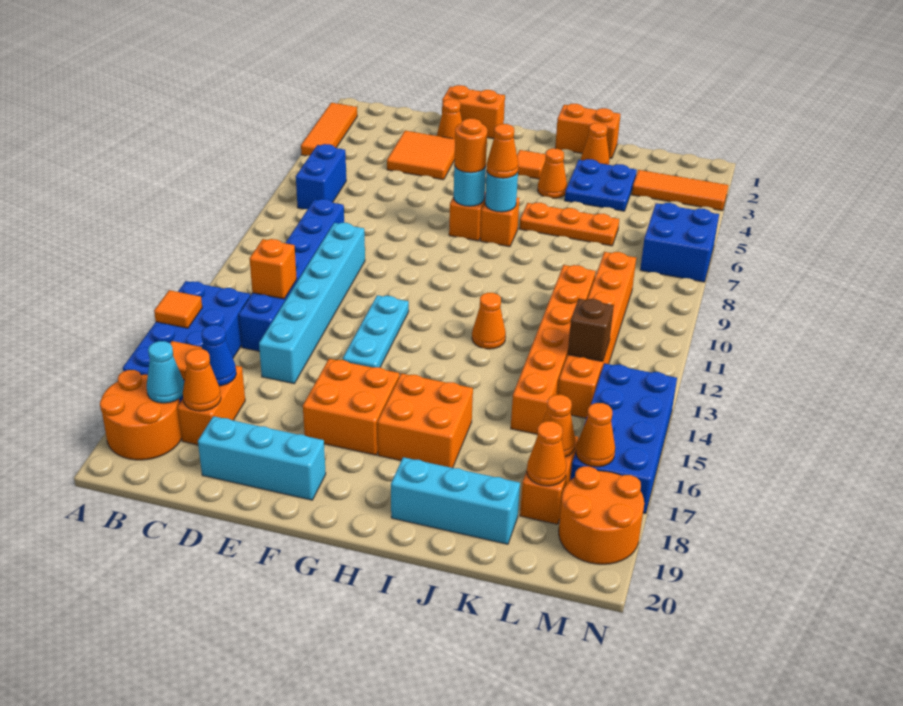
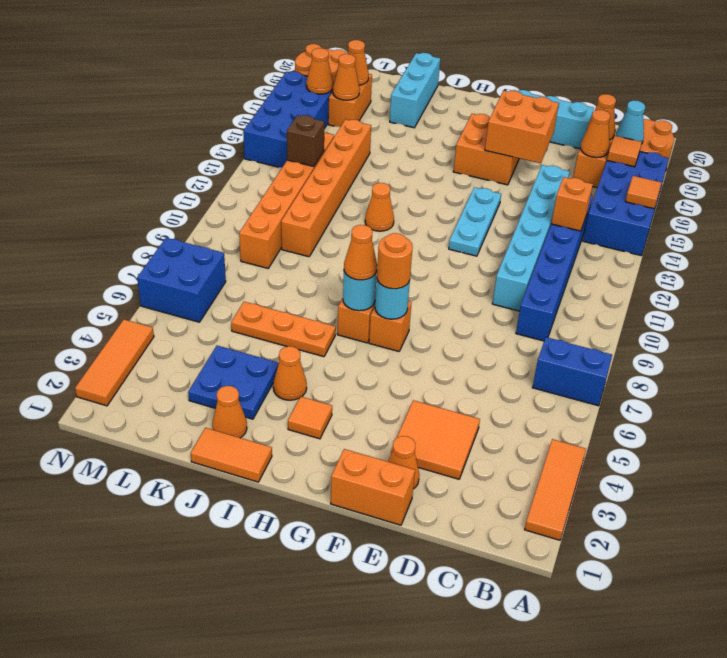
blue 1x2 brick [296,144,346,209] -> blue 1x2 brick turned to [532,337,612,406]
blue 1x1 cone [202,325,236,386] -> orange 1x1 cone [581,110,610,158]
orange 2x2 brick [378,373,473,468] -> orange 2x2 brick moved to [485,91,559,163]
orange 1x2 brick [555,104,621,158] -> orange 1x2 tile [191,428,272,482]
cyan 1x3 brick [391,457,520,544] -> cyan 1x3 brick turned to [390,53,440,128]
orange 1x3 tile [632,170,728,211] -> orange 1x3 tile turned to [75,320,154,406]

